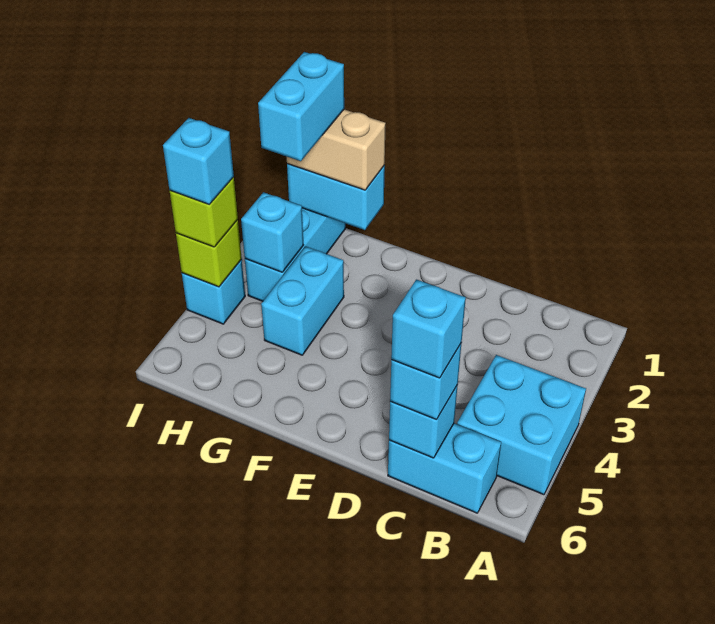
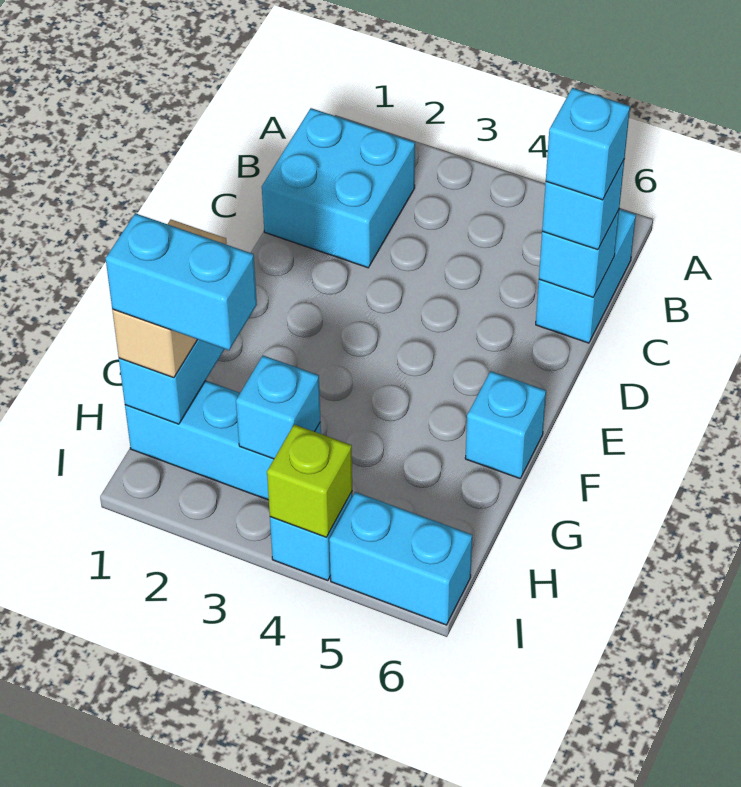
cyan 2x2 brick [457,355,586,495] -> cyan 2x2 brick moved to [262,108,415,268]
cyan 1x2 brick [261,246,344,355] -> cyan 1x2 brick moved to [329,492,472,625]
lime 1x1 brick [170,177,238,247] -> none
cyan 1x1 brick [163,118,234,204] -> cyan 1x1 brick moved to [465,371,546,478]

